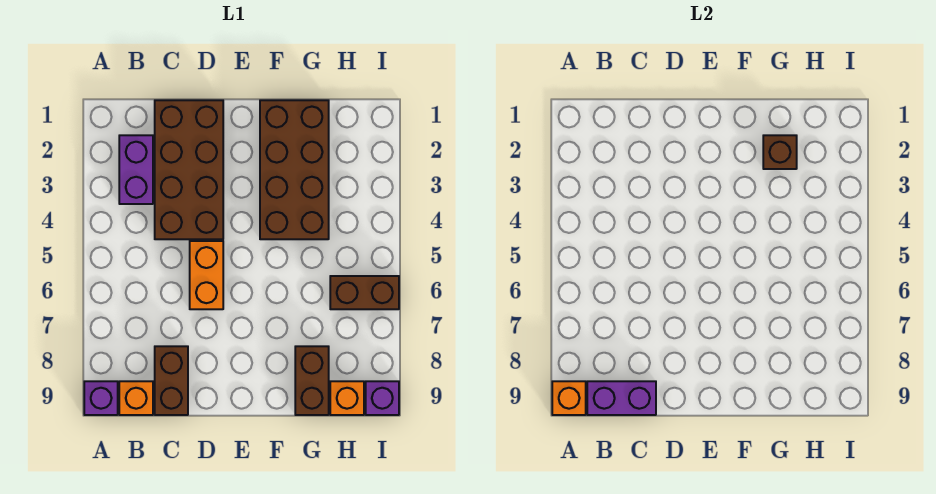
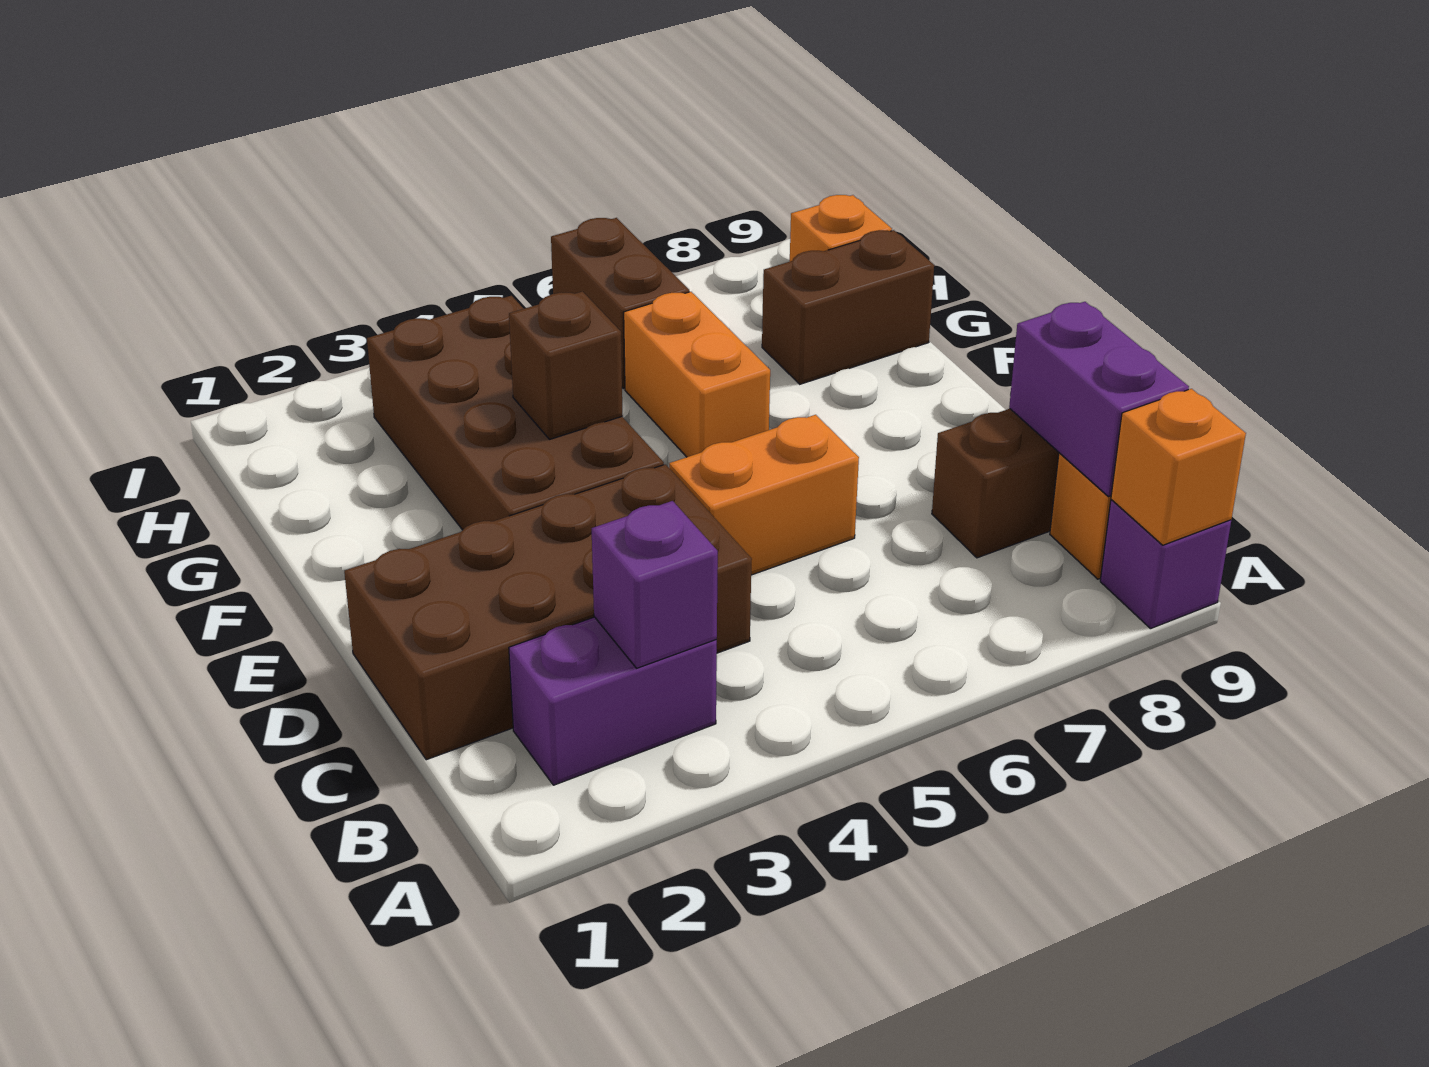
brown 2x4 brick [260,100,329,239] -> brown 2x4 brick turned to [367,296,664,530]
none -> orange 1x2 brick [624,292,770,457]
brown 1x1 brick [763,135,797,169] -> brown 1x1 brick moved to [509,291,623,439]
purple 1x1 brick [366,381,399,415] -> purple 1x1 brick moved to [592,501,718,668]

